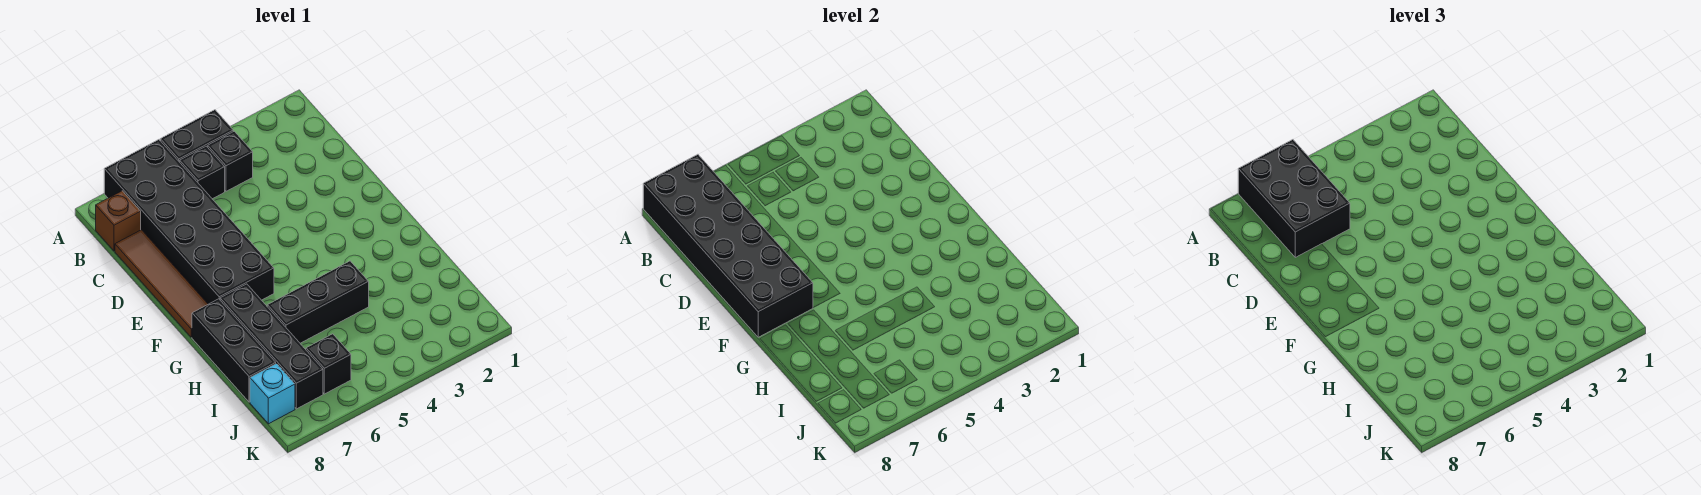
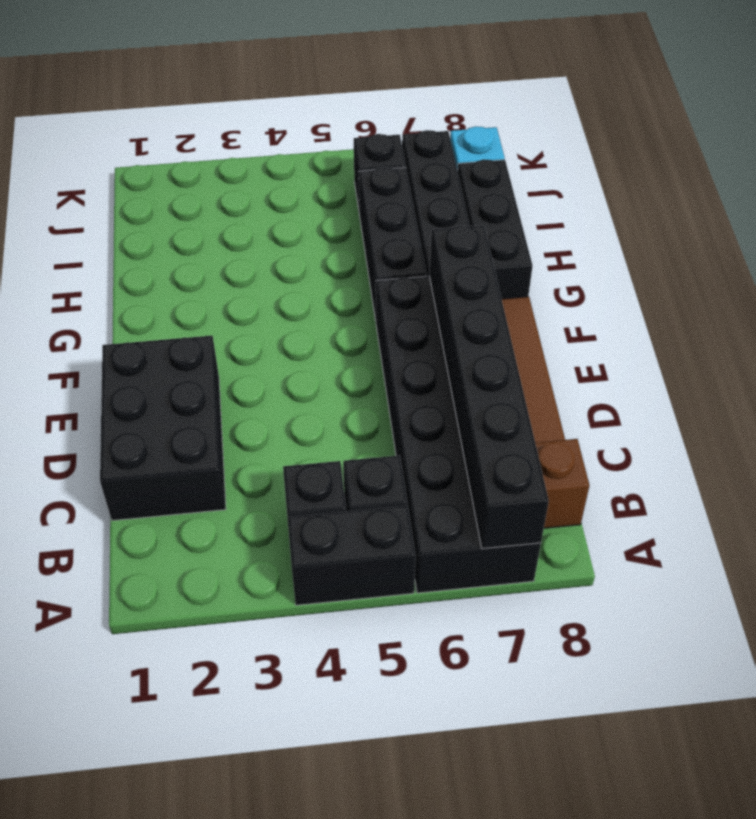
black 2x3 brick [1238,140,1350,257] -> black 2x3 brick moved to [100,336,226,521]
black 2x6 brick [643,154,813,337] -> black 1x6 brick [429,225,549,549]
black 1x3 brick [267,261,369,343] -> black 1x3 brick turned to [359,167,426,320]

